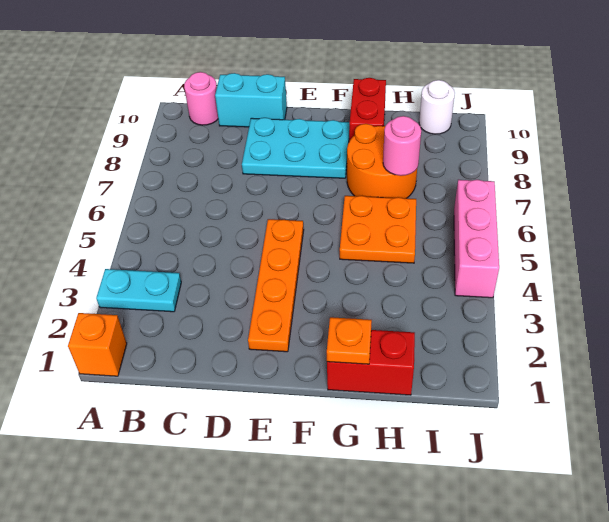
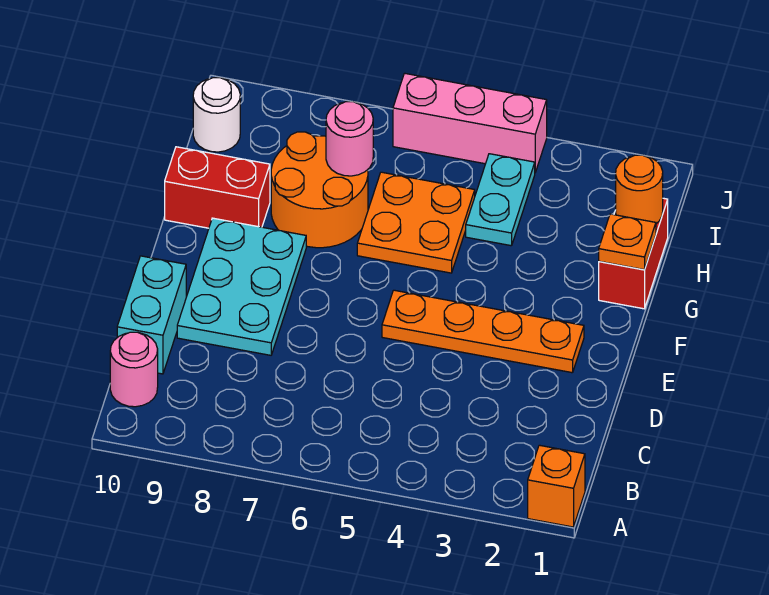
cyan 1x2 plate [96,269,181,312] -> cyan 1x2 plate moved to [466,154,535,246]
none -> orange 1x1 round brick [616,155,663,224]

